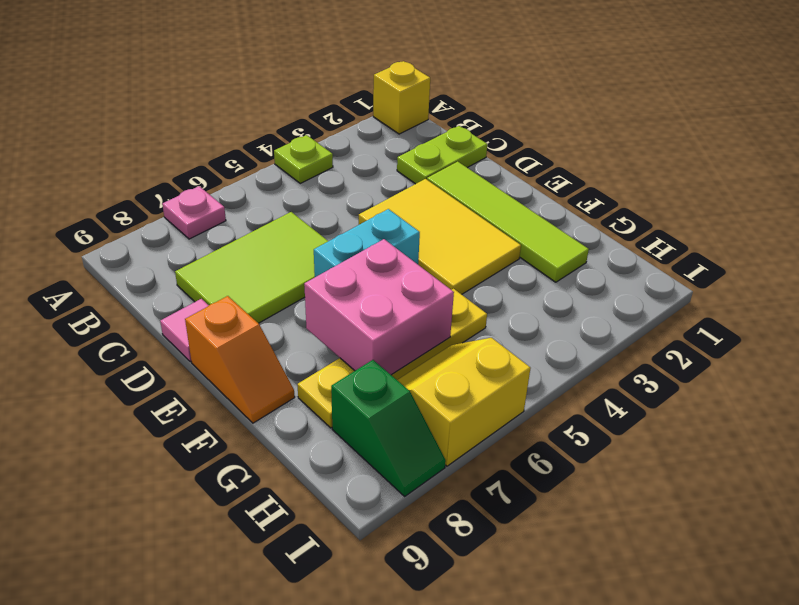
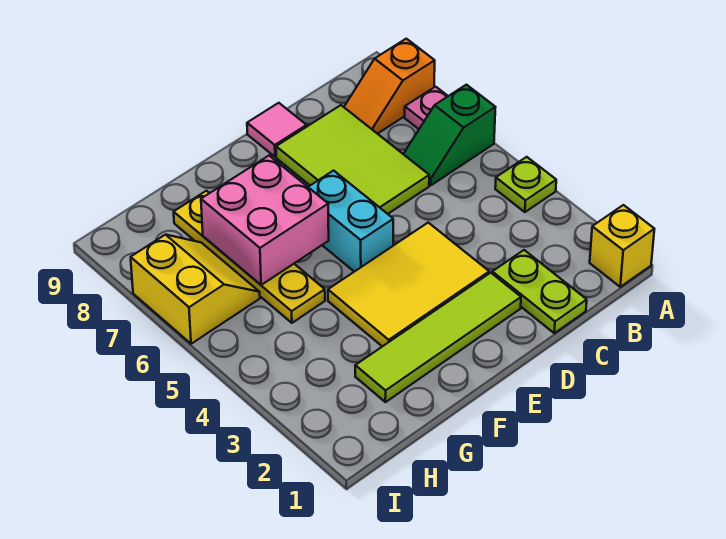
orange 1x2 slope [185,296,295,423] -> orange 1x2 slope moved to [344,39,435,134]
green 1x2 slope [331,360,446,496] -> green 1x2 slope moved to [404,85,495,185]

